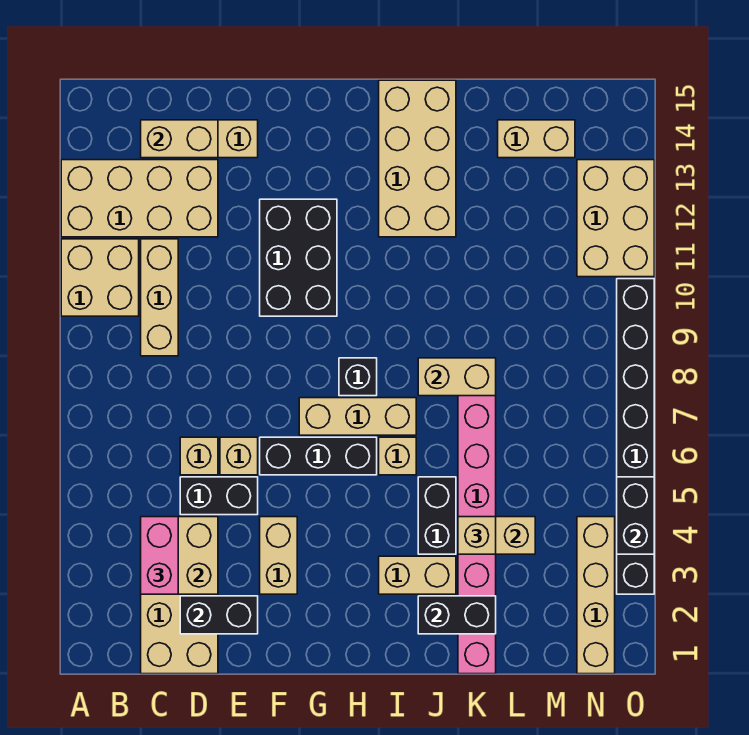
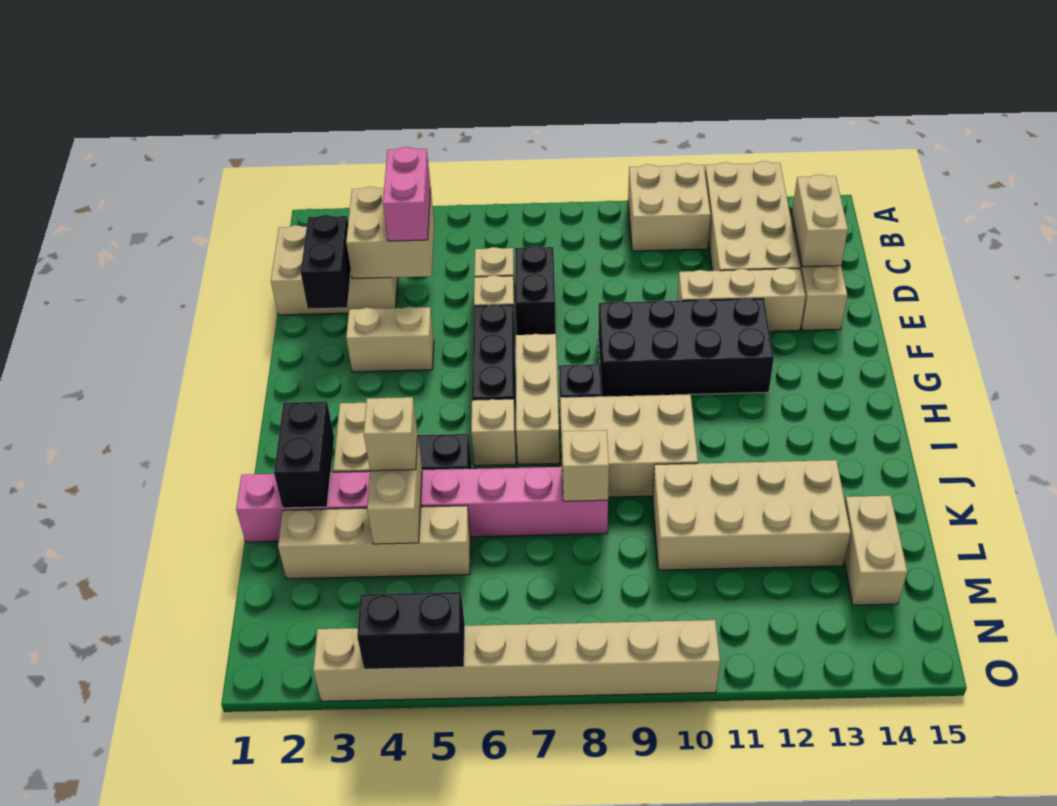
pink 1x2 brick [141,517,178,594] -> pink 1x2 brick turned to [383,147,431,241]
tan 1x3 brick [141,239,178,356] -> tan 1x3 brick moved to [677,268,806,331]
black 1x2 brick [180,477,258,515] -> black 1x2 brick moved to [515,246,556,335]
black 2x3 brick [260,199,337,316] -> black 2x4 brick [598,298,774,397]
tan 2x4 brick [379,80,456,237] -> tan 2x4 brick moved to [652,460,851,570]
tan 1x2 brick [418,358,496,396] -> tan 1x1 brick [562,430,609,501]
tan 1x4 brick [577,517,615,674] -> tan 1x4 brick moved to [278,506,471,579]
tan 2x3 brick [577,160,654,277] -> tan 2x3 brick moved to [560,394,698,497]
black 1x8 brick [617,279,654,594] -> tan 1x8 brick [313,620,720,701]

